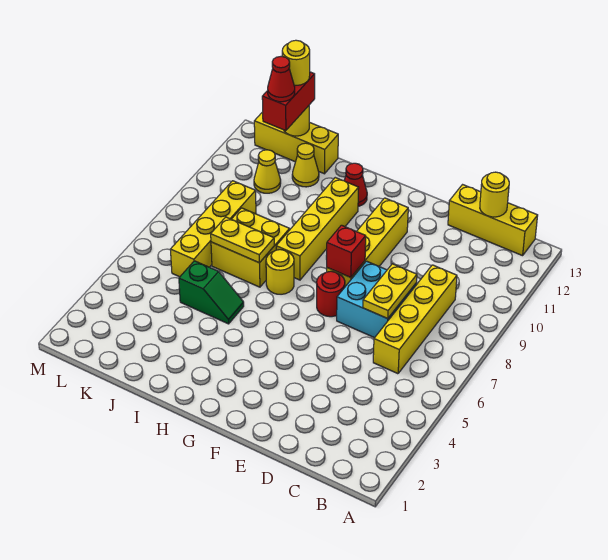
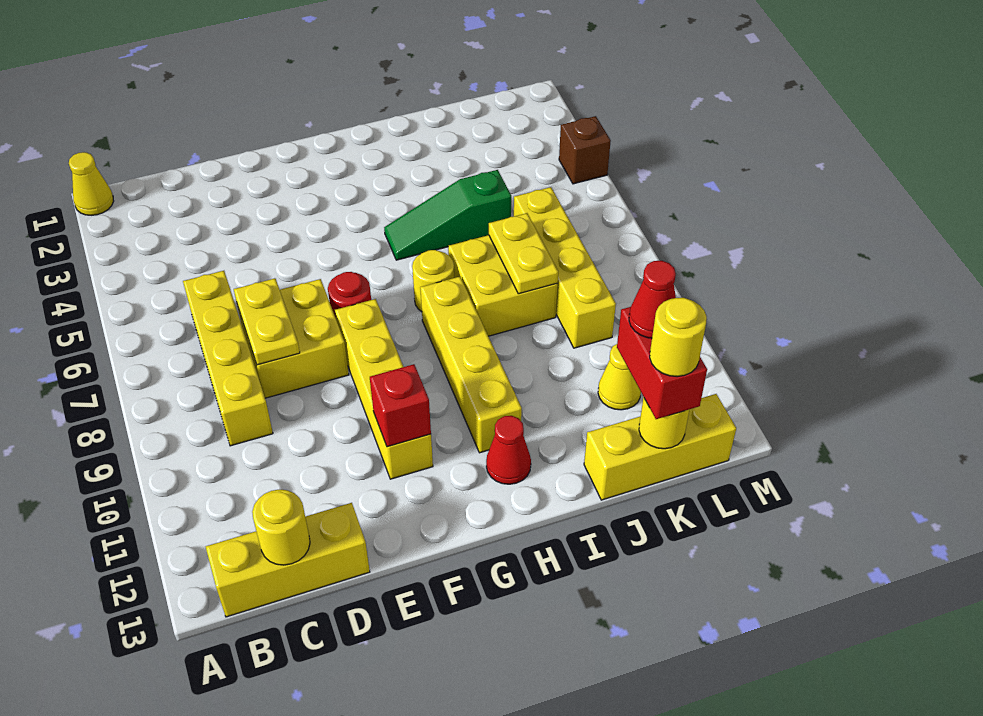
cyan 2x2 brick [337,261,417,338] -> yellow 2x2 brick [237,279,349,398]
red 1x1 brick [327,225,366,278] -> red 1x1 brick moved to [370,364,431,447]
green 1x2 slope [179,261,244,324] -> green 1x3 slope [384,170,511,260]
yellow 1x2 plate [211,217,274,263] -> yellow 1x2 plate turned to [489,213,558,294]
yellow 1x1 cone [292,143,319,187] -> yellow 1x1 cone moved to [69,152,114,215]
none -> brown 1x1 brick [559,116,611,184]

